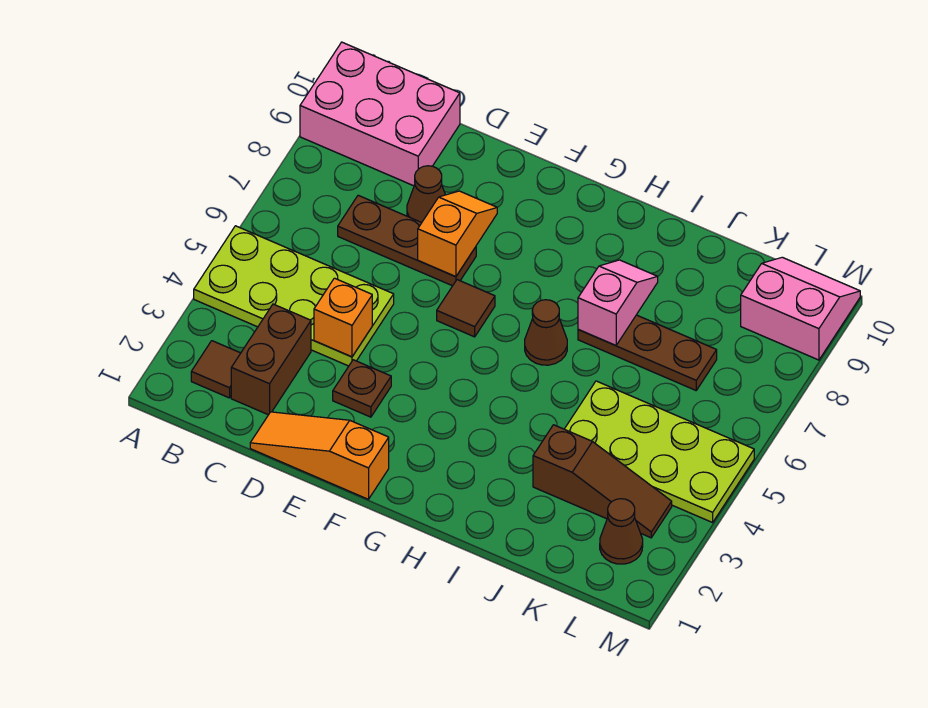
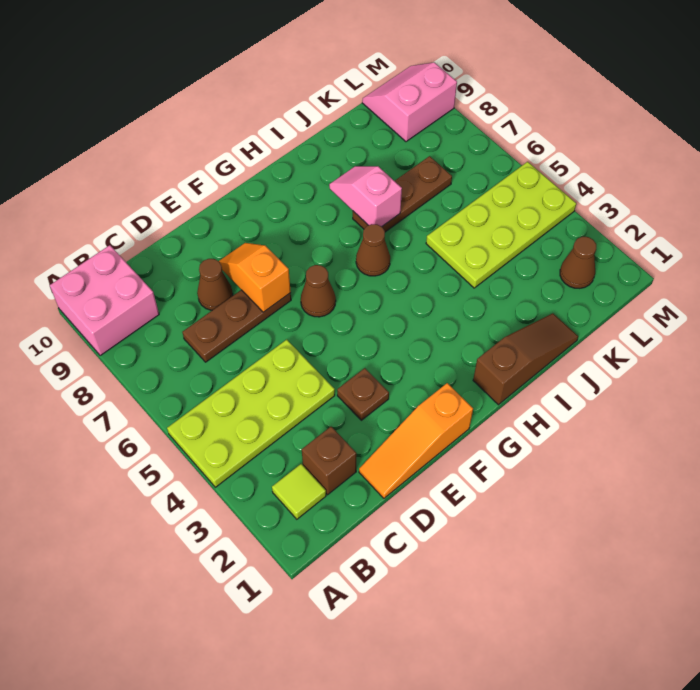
pink 2x3 brick [300,42,460,186] -> pink 2x2 brick [50,245,159,356]
brown 1x1 tile [191,341,241,398] -> lime 1x1 tile [272,464,326,519]
brown 1x2 brick [231,304,311,415] -> brown 1x1 brick [302,427,356,495]
orange 1x1 brick [314,278,372,357] -> none
brown 1x1 tile [437,280,495,337] -> brown 1x1 cone [301,265,336,317]
brown 1x3 slope [533,425,672,538] -> brown 1x3 slope moved to [473,313,578,405]

